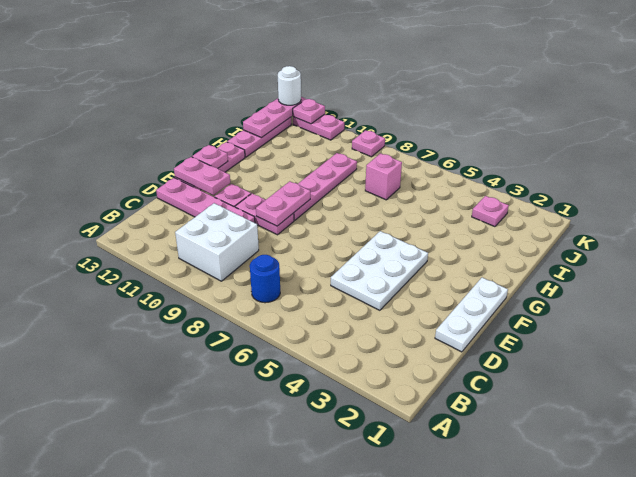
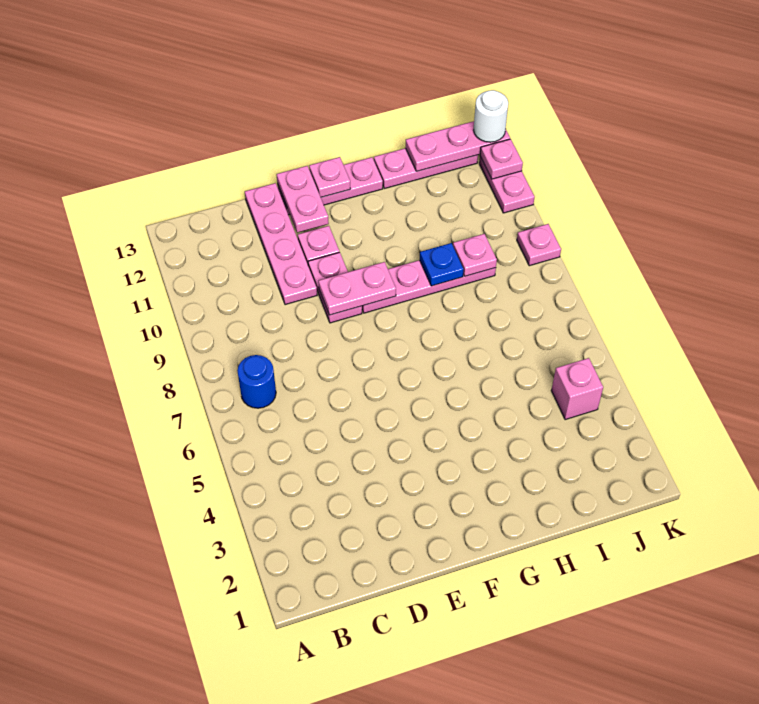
white 2x2 brick [175,203,259,281] -> none
white 1x3 plate [435,278,508,352] -> none
white 2x3 plate [331,231,428,310] -> none
none -> blue 1x1 plate [420,243,464,286]
pink 1x1 brick [365,153,402,200] -> pink 1x1 brick moved to [551,358,603,420]
pink 1x1 plate [472,196,509,227] -> pink 1x1 plate moved to [453,234,497,276]

